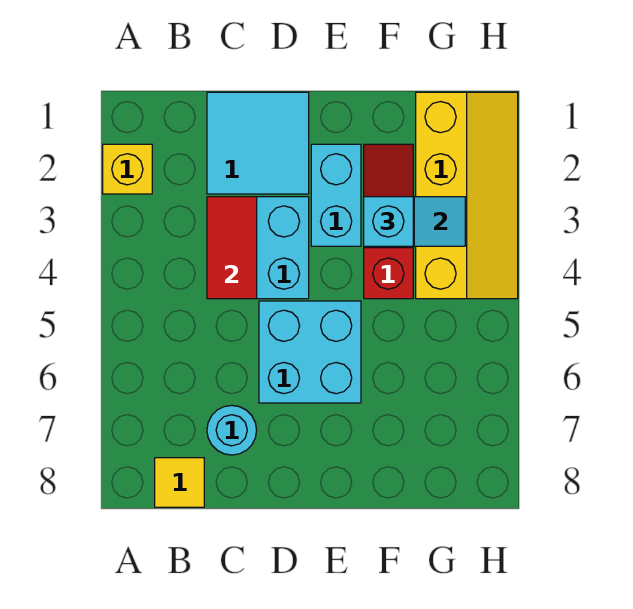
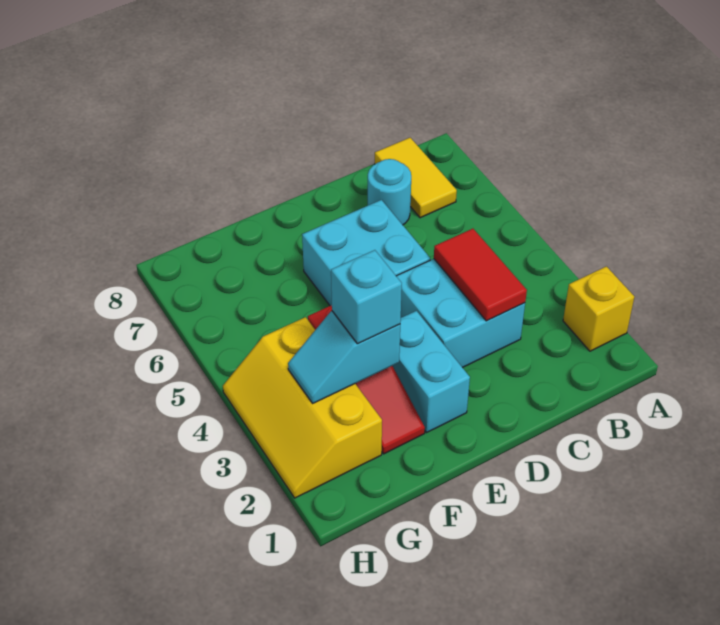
yellow 1x1 tile [155,458,204,507] -> yellow 1x2 tile [375,138,457,218]
cyan 2x2 tile [207,92,309,194] -> none
yellow 2x4 slope [416,92,518,299] -> yellow 2x3 slope [223,317,382,498]

